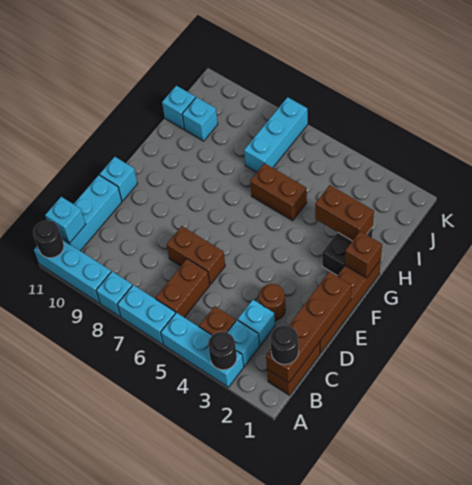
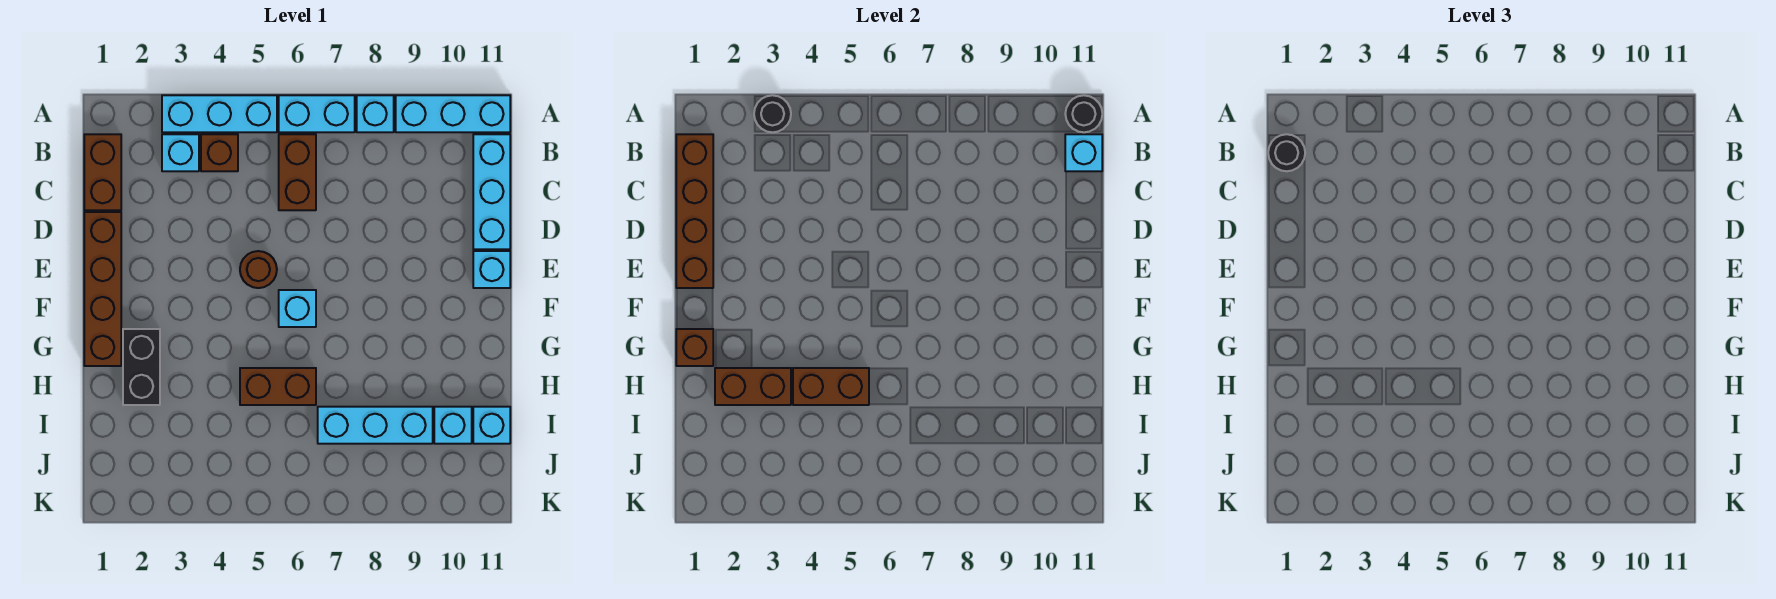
cyan 1x1 brick [238,300,275,346] -> cyan 1x1 brick moved to [279,290,316,327]
brown 1x1 round brick [259,284,285,321] -> brown 1x1 round brick moved to [240,251,277,288]
brown 1x2 brick [167,226,225,284] -> brown 1x2 brick moved to [793,368,869,405]
cyan 1x3 brick [244,97,308,172] -> cyan 1x3 brick turned to [318,407,433,444]

